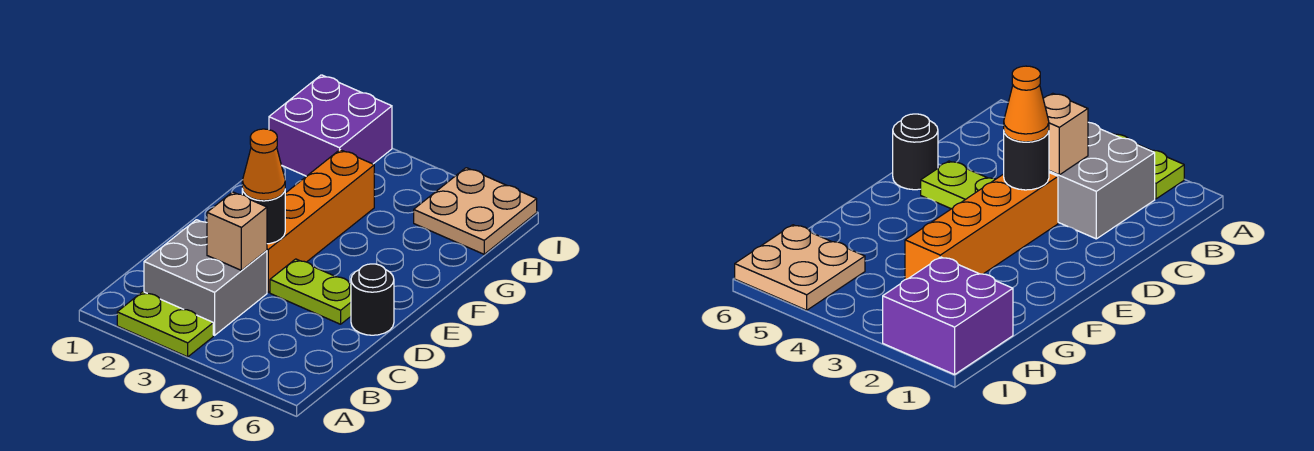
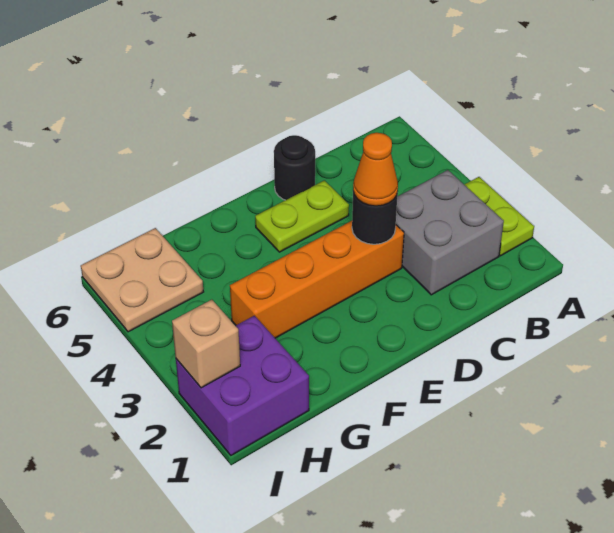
tan 1x1 brick [207,192,267,270] -> tan 1x1 brick moved to [172,300,240,388]
lime 1x2 plate [270,259,351,324] -> lime 1x2 plate turned to [255,180,349,252]

